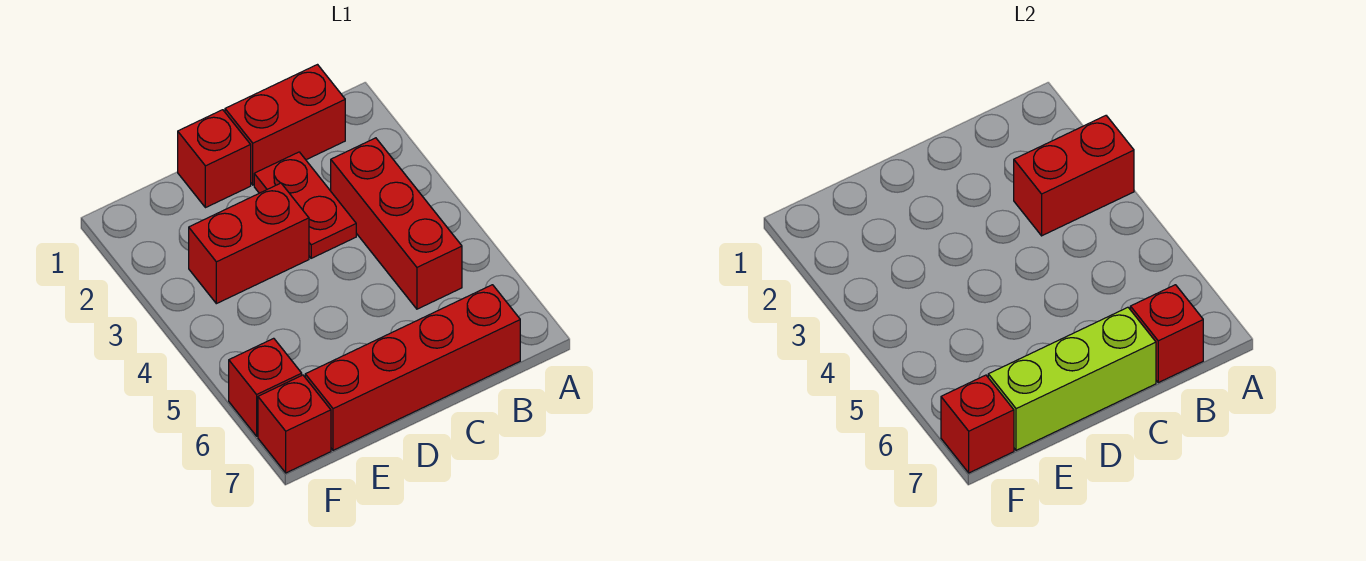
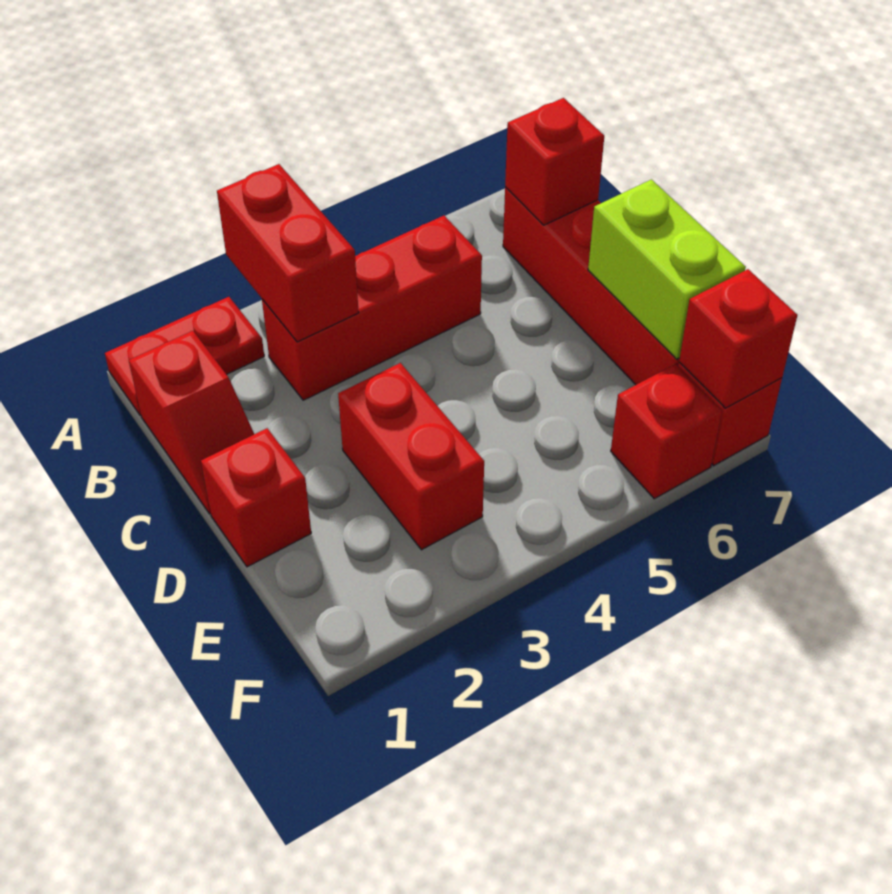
red 1x2 brick [225,65,345,185] -> red 1x2 slope [129,331,254,514]
red 1x2 plate [254,152,356,258] -> red 1x2 plate moved to [105,297,264,415]
lime 1x3 brick [988,307,1156,450] -> lime 1x2 brick [588,179,746,359]

